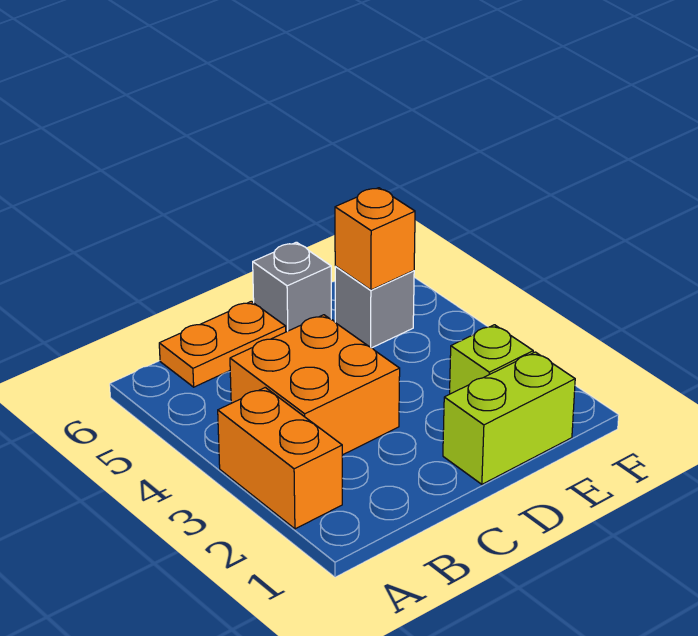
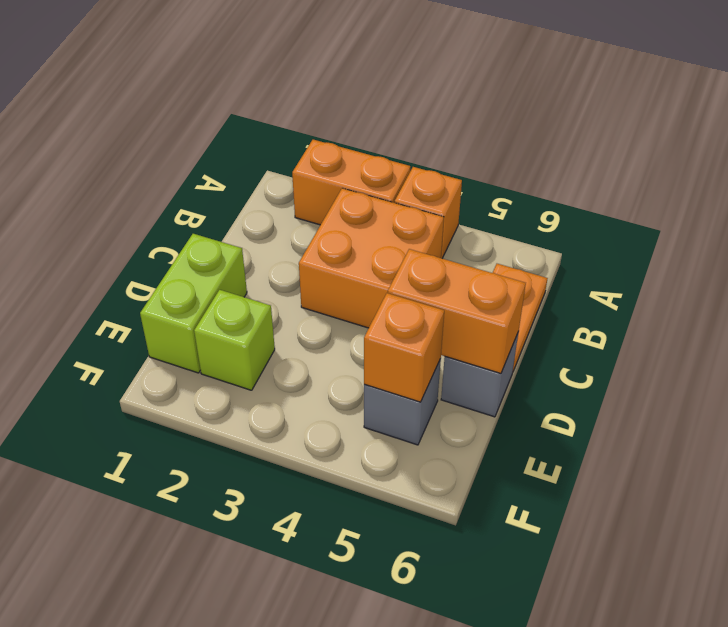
none -> orange 1x1 brick [395,167,462,258]
none -> orange 1x2 brick [388,249,526,373]

